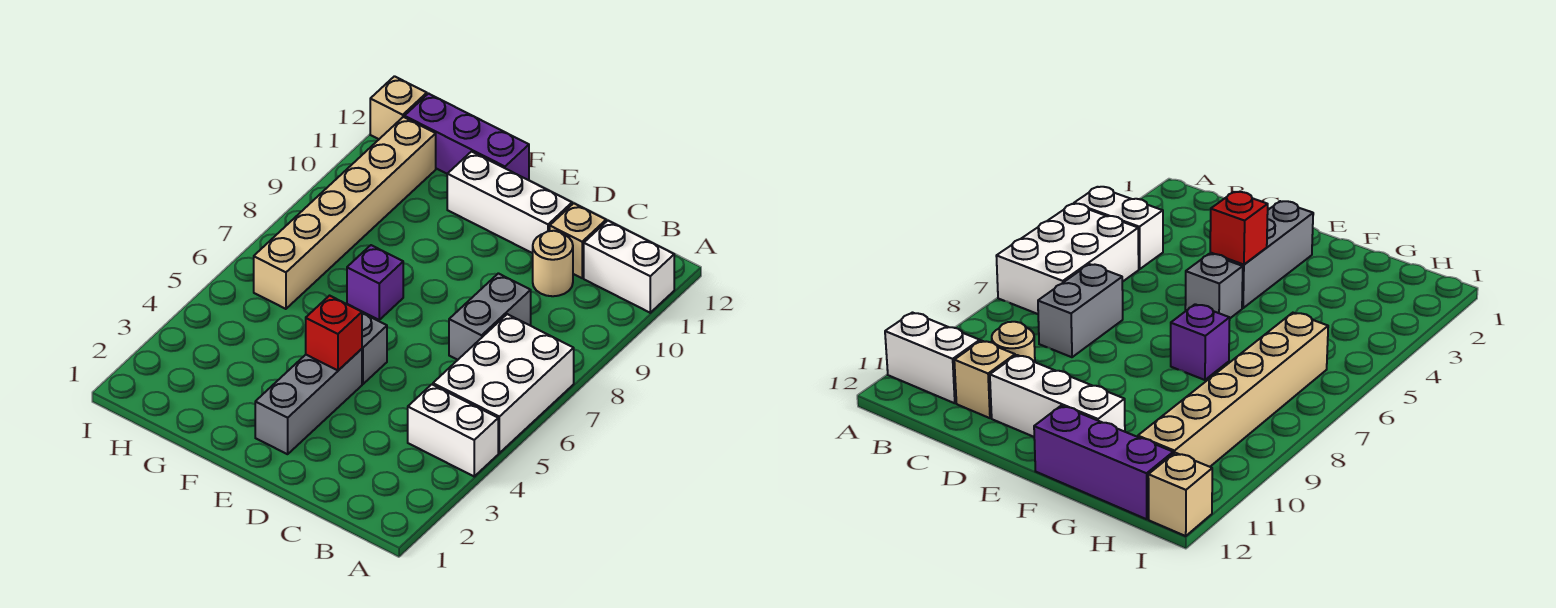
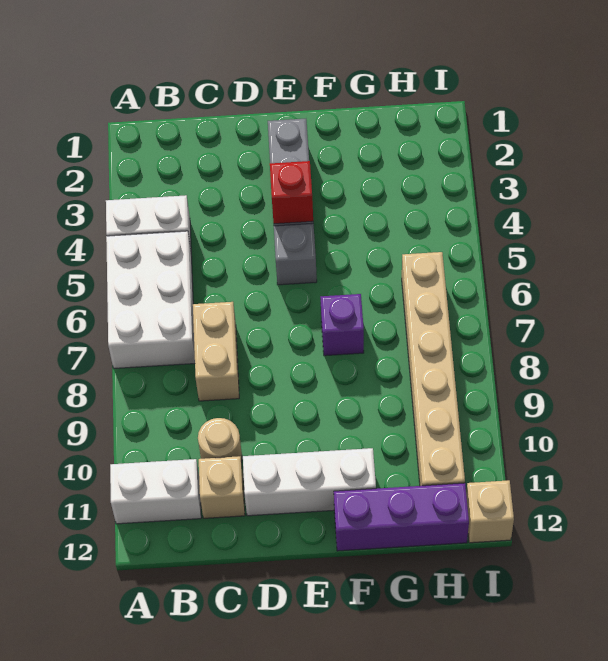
grey 1x2 brick [449,273,531,360] -> tan 1x2 brick [193,302,239,401]

